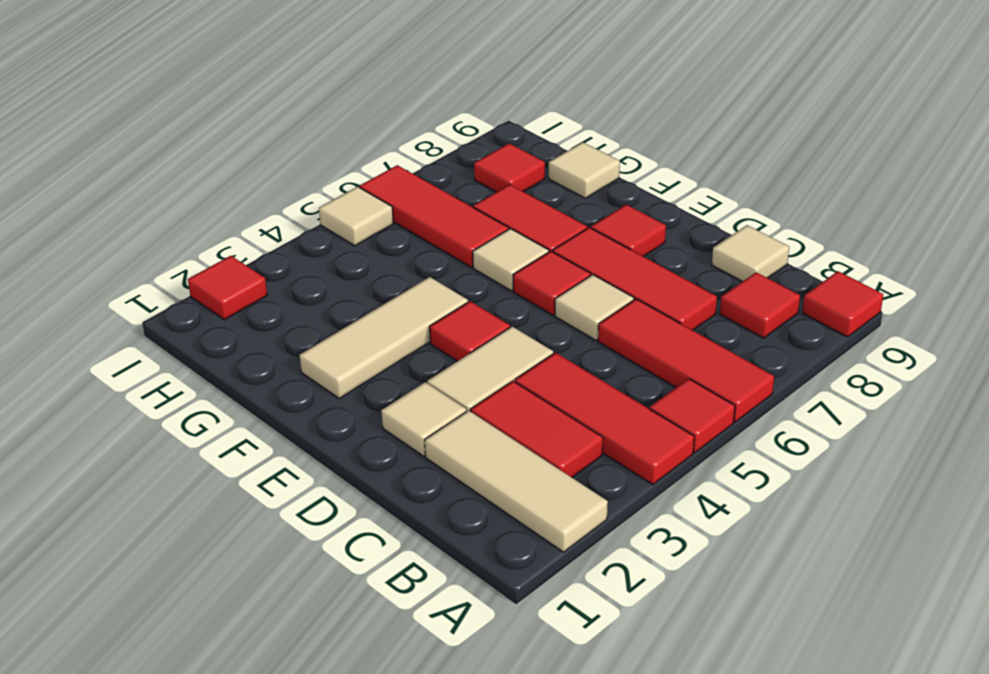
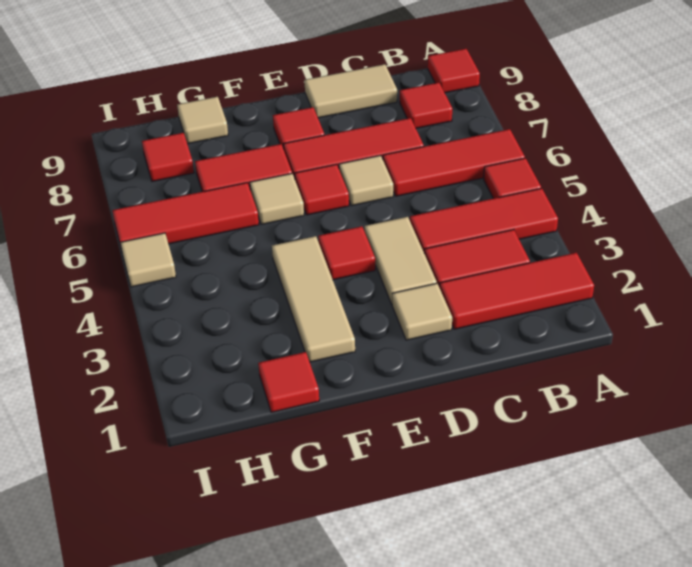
tan 1x3 tile [425,410,608,552] -> red 1x3 tile [440,253,594,329]
tan 1x1 tile [712,225,789,282] -> tan 1x2 tile [304,64,397,118]
red 1x1 tile [188,256,267,320] -> red 1x1 tile moved to [258,352,319,412]

